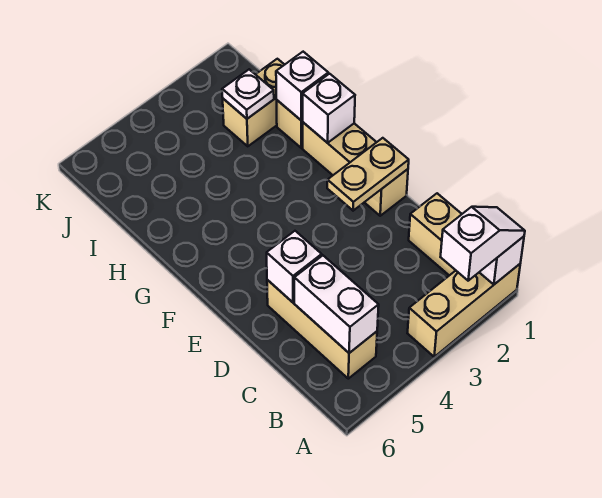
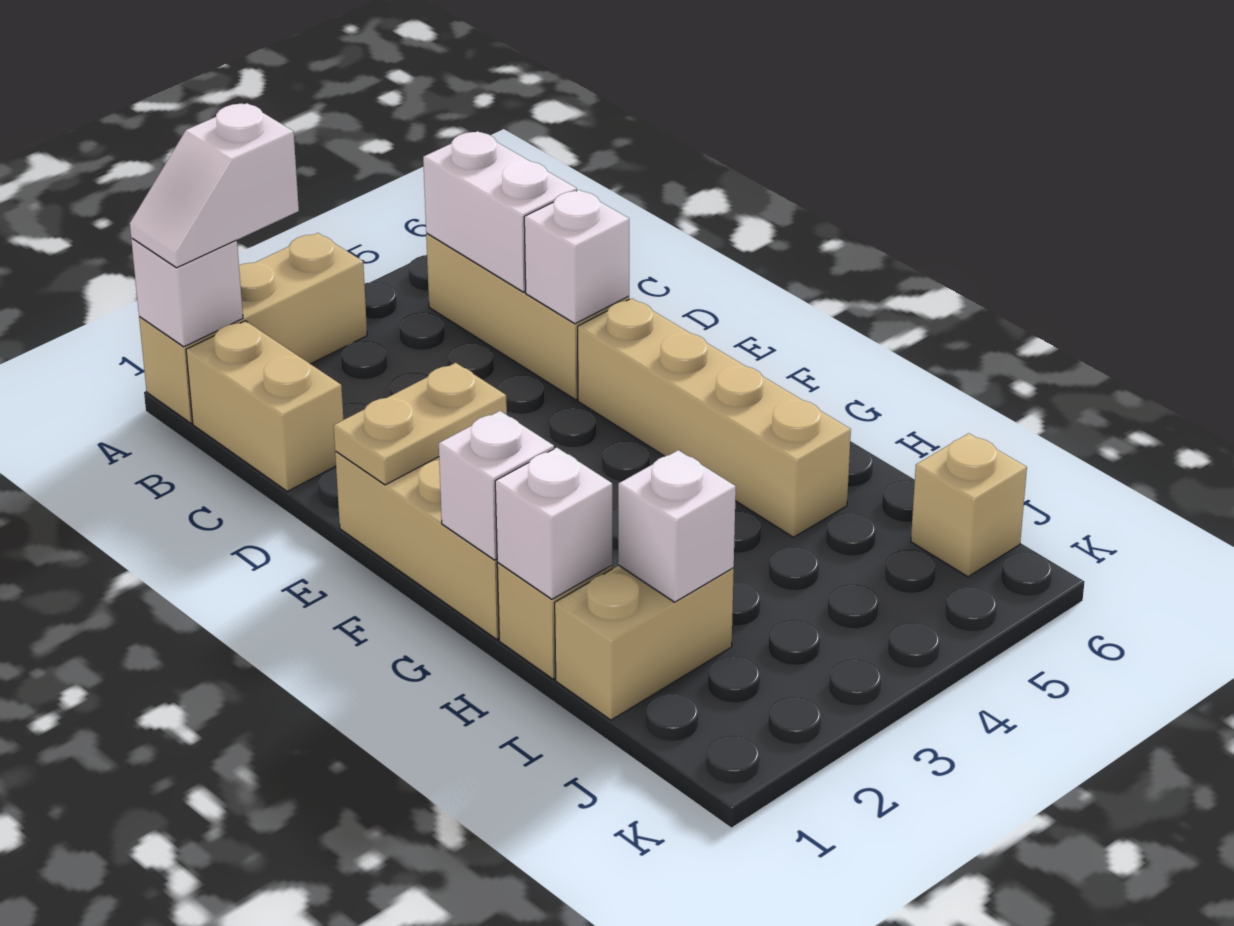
none -> tan 1x4 brick [578,298,851,537]
white 1x1 plate [222,69,274,119] -> white 1x1 brick [618,450,736,602]
none -> tan 1x1 brick [911,433,1027,577]

